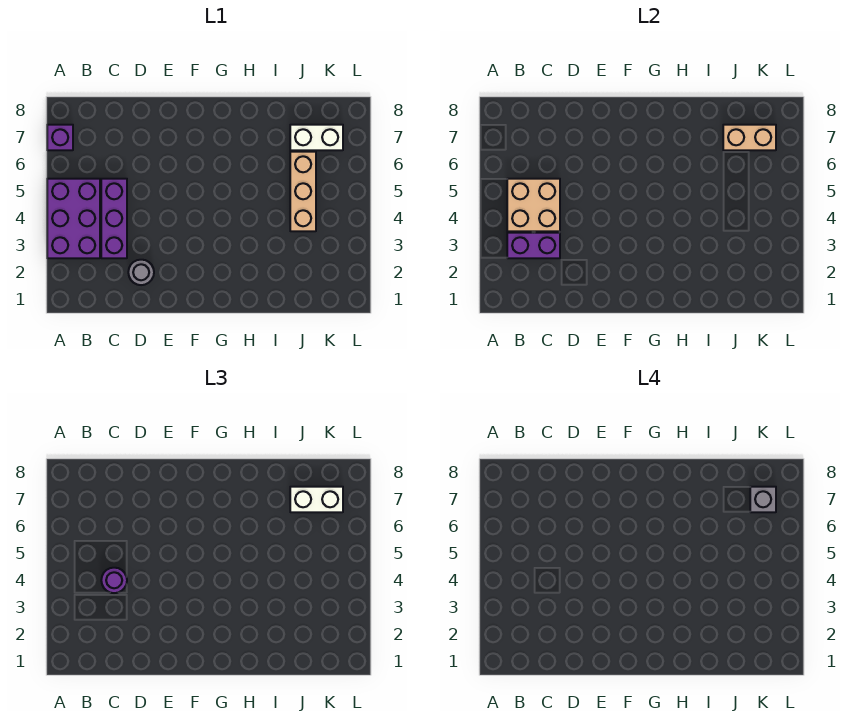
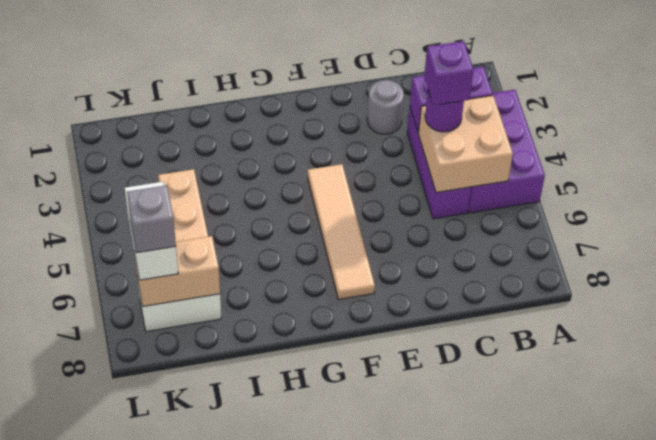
purple 1x1 brick [47,125,73,150] -> purple 1x1 brick moved to [424,41,474,105]
none -> tan 1x4 tile [308,164,375,300]
white 1x2 brick [290,487,343,512] -> white 1x2 brick turned to [125,182,178,280]

